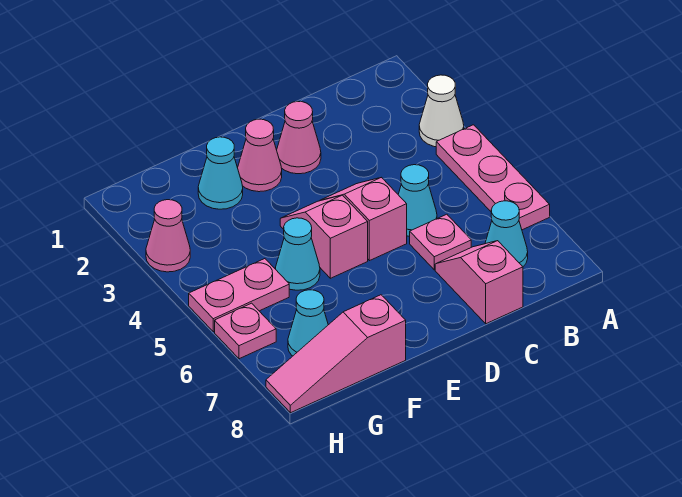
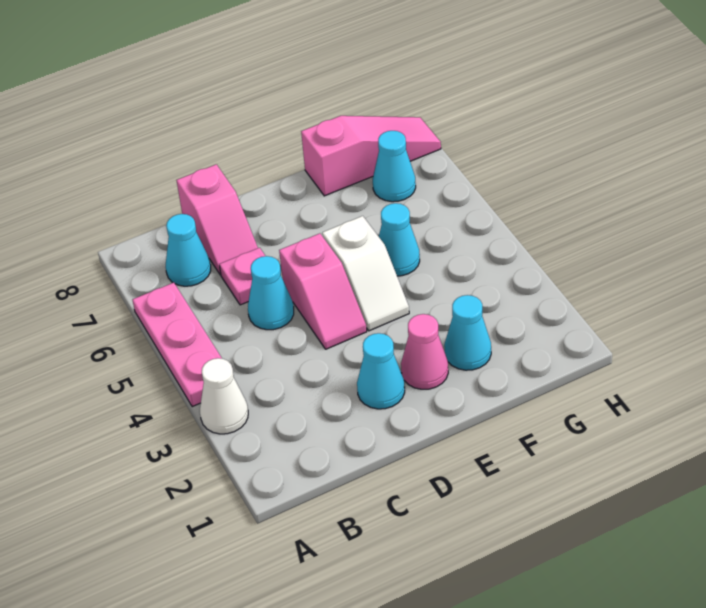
pink 1x1 cone [277,102,321,174] -> cyan 1x1 cone [357,333,405,409]
pink 1x2 slope [280,195,368,278] -> white 1x2 slope [322,216,409,331]
pink 1x2 plate [189,259,289,332] -> none
pink 1x1 cone [146,200,190,272] -> none
pink 1x1 plate [215,303,276,359] -> none

